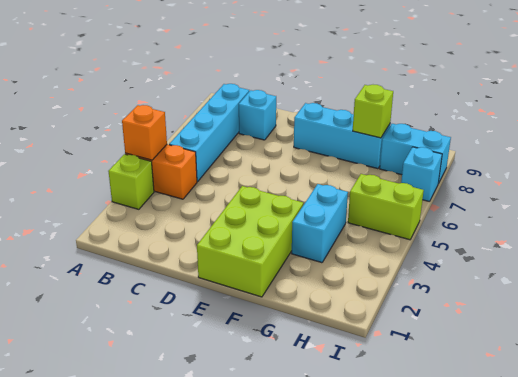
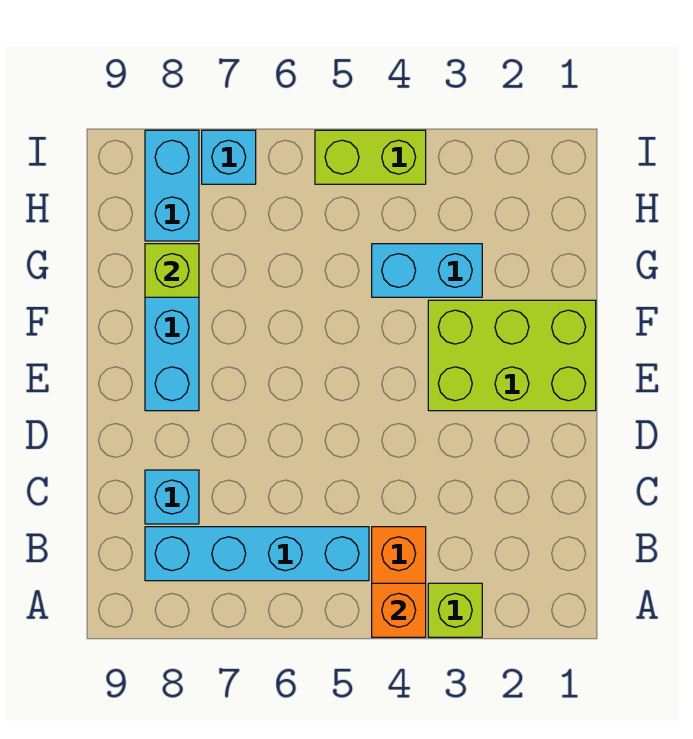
lime 1x2 brick [348,174,424,240] -> lime 1x2 brick turned to [315,130,426,184]

